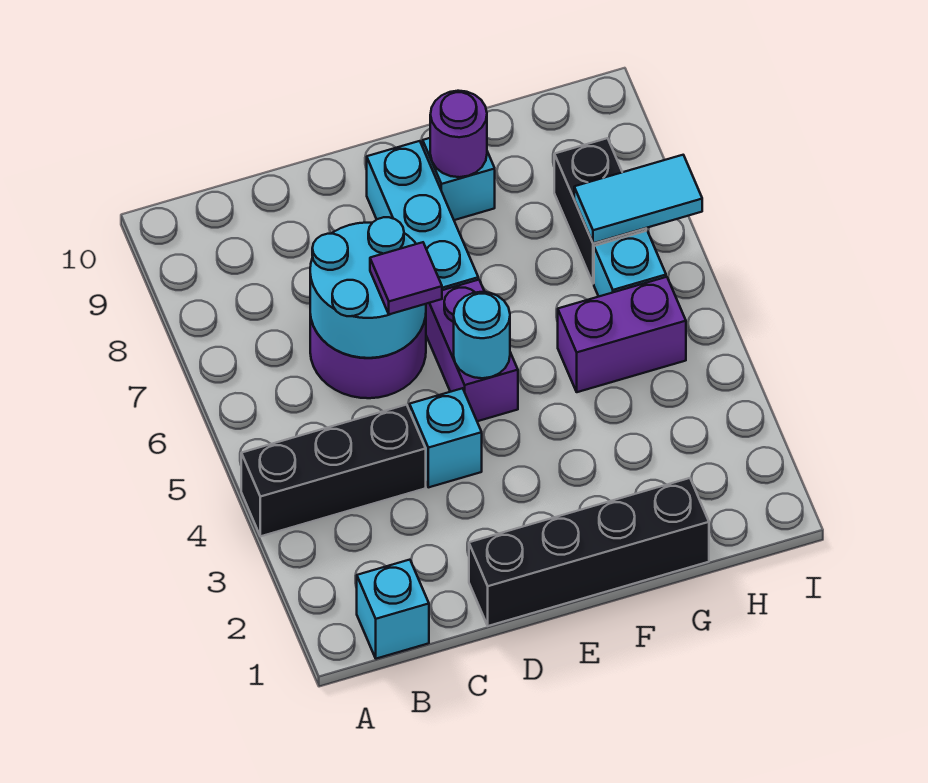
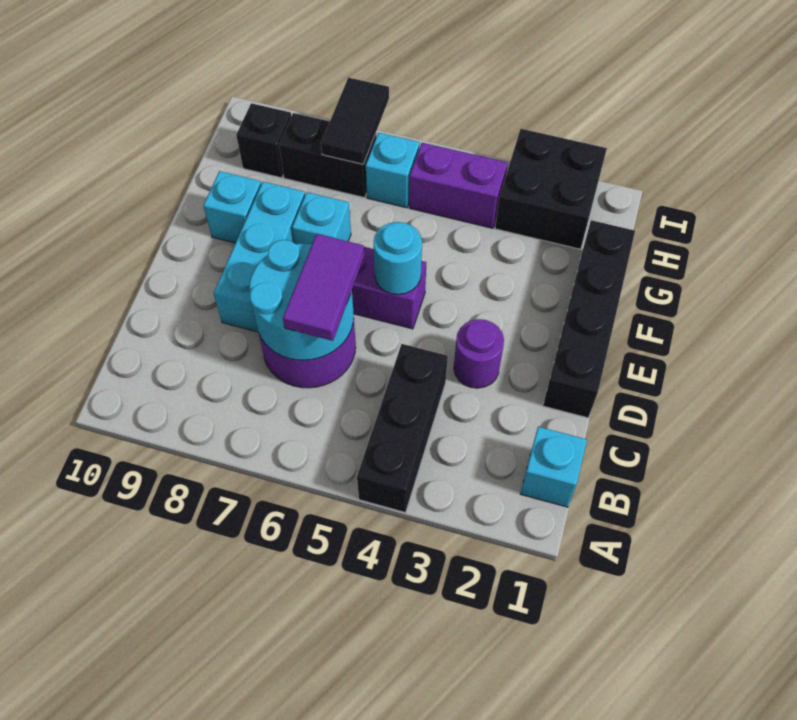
cyan 1x1 brick [410,388,482,487] -> cyan 1x1 brick moved to [292,192,351,244]
purple 1x1 tile [370,242,442,315] -> purple 1x2 tile [283,234,364,341]
cyan 1x3 brick [367,141,478,290] -> cyan 1x3 brick turned to [214,182,305,332]
purple 1x1 round brick [430,91,487,177] -> purple 1x1 round brick moved to [454,319,504,388]
purple 1x2 brick [558,277,686,392] -> purple 1x2 brick turned to [409,143,508,228]
none -> black 2x2 brick [495,129,607,249]
cyan 1x2 tile [574,155,702,243] -> black 1x2 tile [321,78,389,164]
none -> black 1x1 brick [236,103,291,178]

